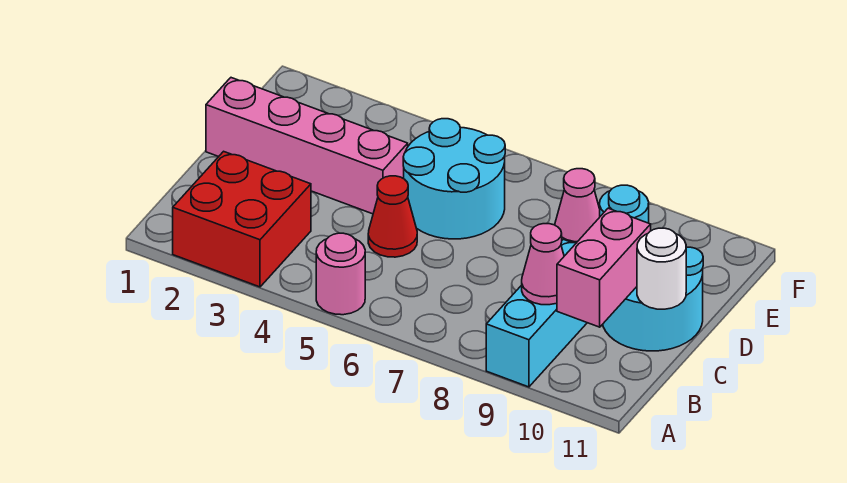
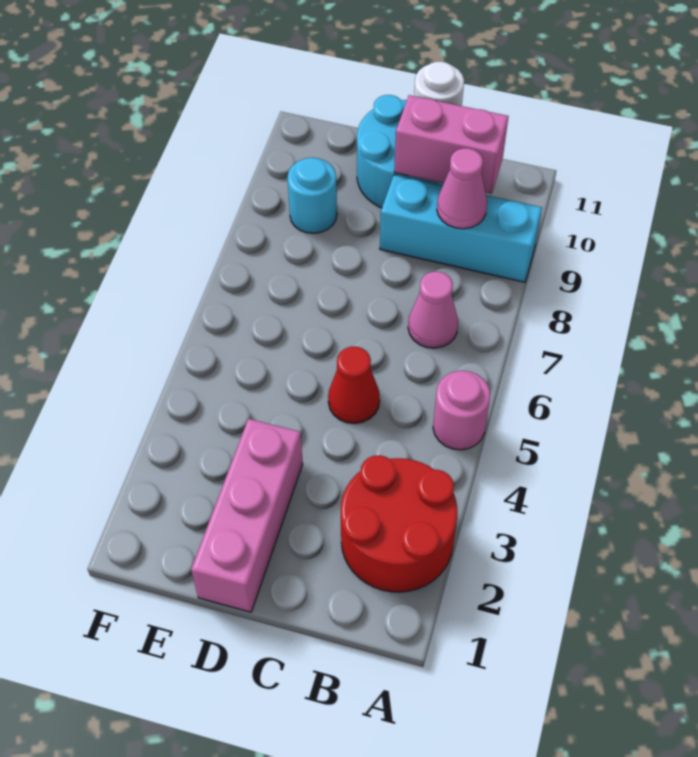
red 2x2 brick [173,151,311,287] -> red 2x2 round brick [341,455,457,592]
pink 1x4 brick [206,78,408,214] -> pink 1x3 brick [191,419,303,612]
cyan 2x2 round brick [403,119,505,239] -> none
pink 1x1 cone [555,169,600,243] -> pink 1x1 cone moved to [408,272,458,348]

